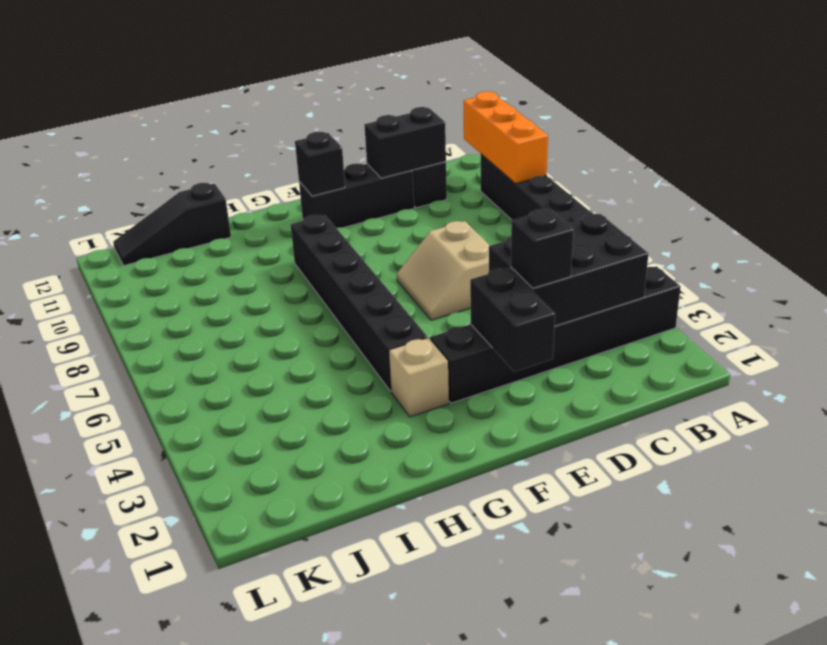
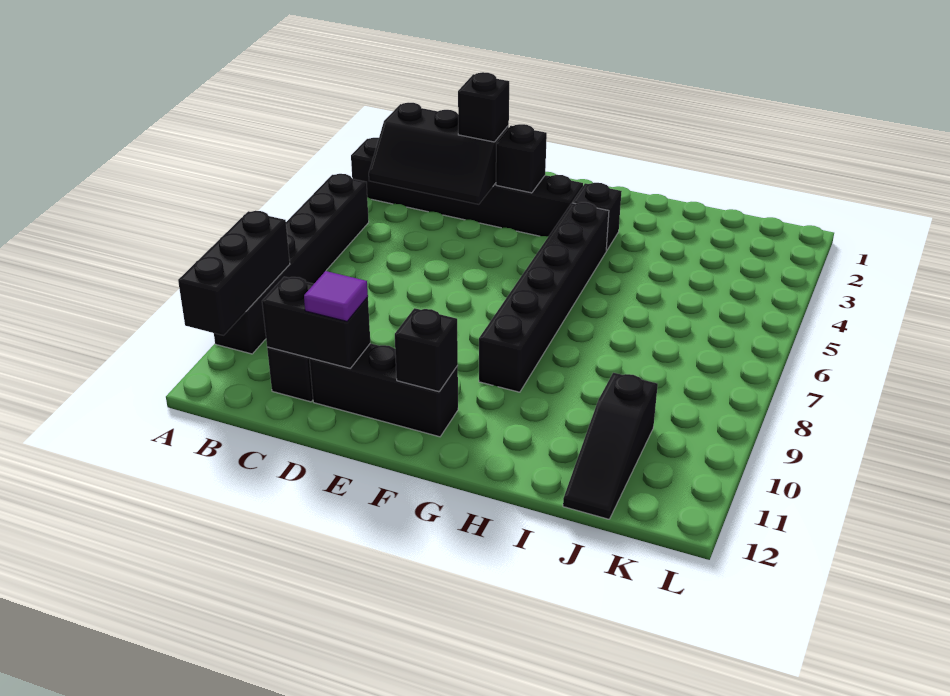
orange 1x3 brick [464,91,548,184] -> black 1x3 brick [178,211,290,335]
black 2x3 brick [489,214,648,326] -> black 2x3 slope [369,103,509,204]
tan 2x2 slope [397,221,490,320] -> none
none -> purple 1x1 tile [304,271,368,321]
black 1x2 brick [470,268,555,372] -> black 1x1 brick [496,124,547,193]
tan 1x1 brick [389,338,449,417] -> black 1x1 brick [572,183,622,251]
black 1x3 slope [113,183,231,265] -> black 1x3 slope turned to [563,373,658,519]

